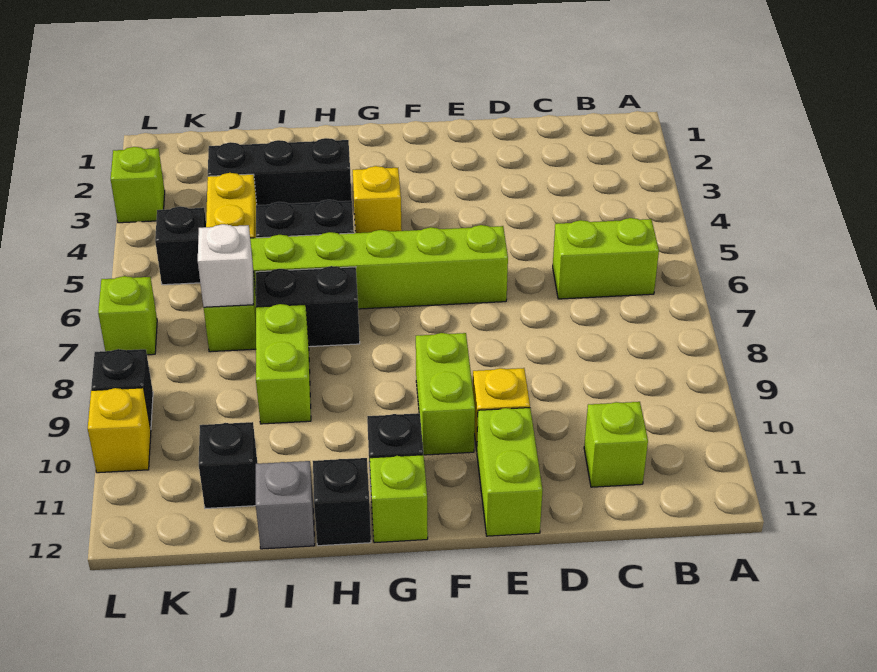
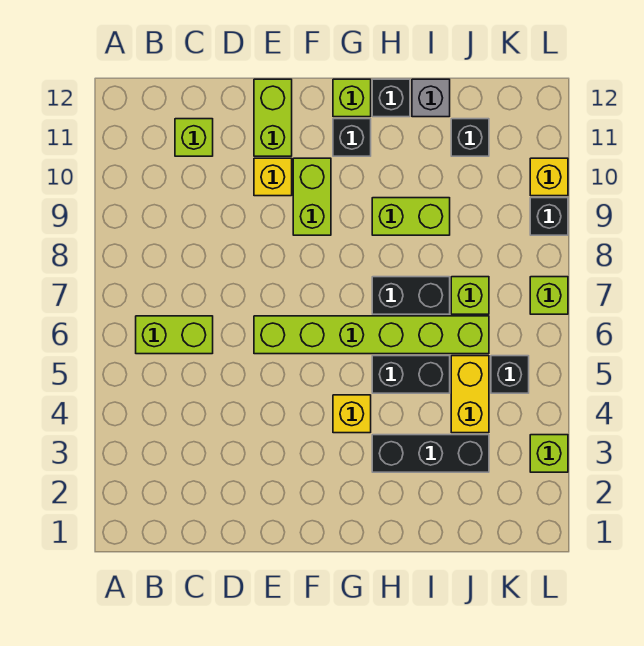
lime 1x2 brick [256,304,311,424] -> lime 1x2 brick turned to [372,198,450,235]
white 1x1 brick [198,224,253,307] -> none

